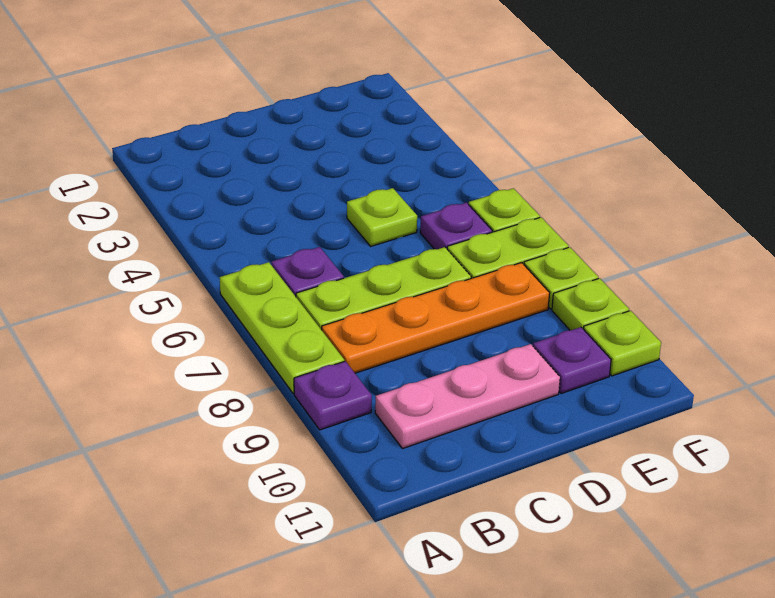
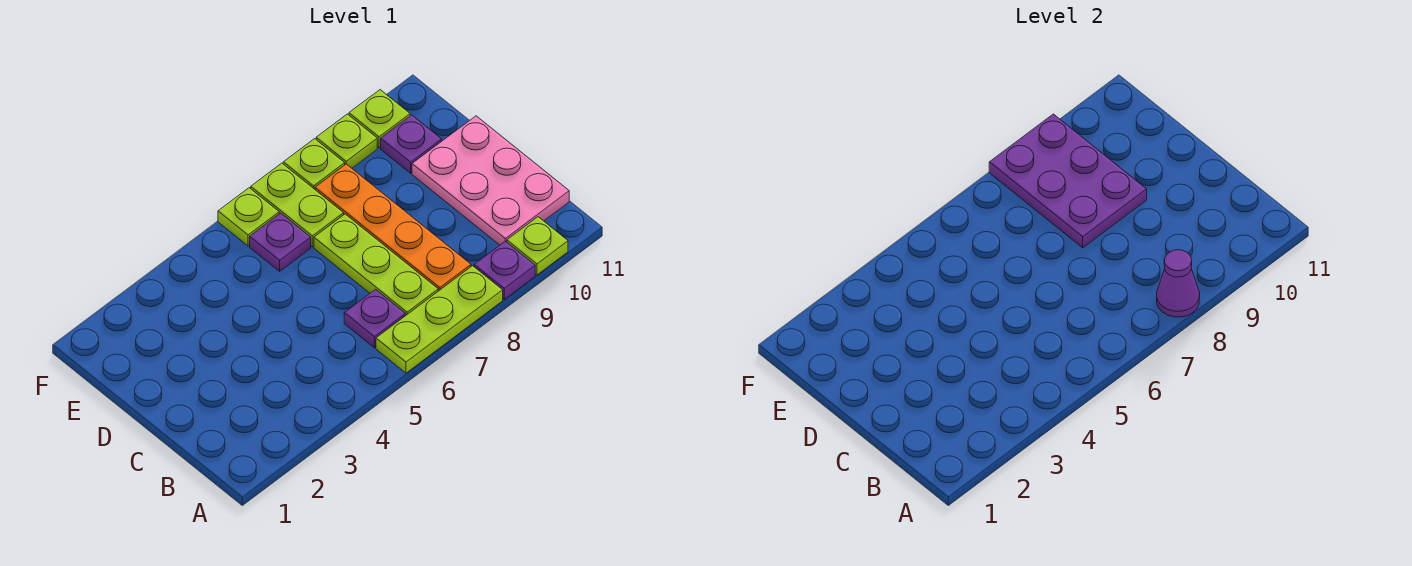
none -> purple 1x1 cone [1157,250,1200,317]
pink 1x3 plate [375,344,560,449] -> pink 2x3 plate [412,116,569,245]
lime 1x1 plate [347,188,417,246] -> lime 1x1 plate moved to [507,217,568,275]
none -> purple 2x3 plate [989,114,1147,248]

